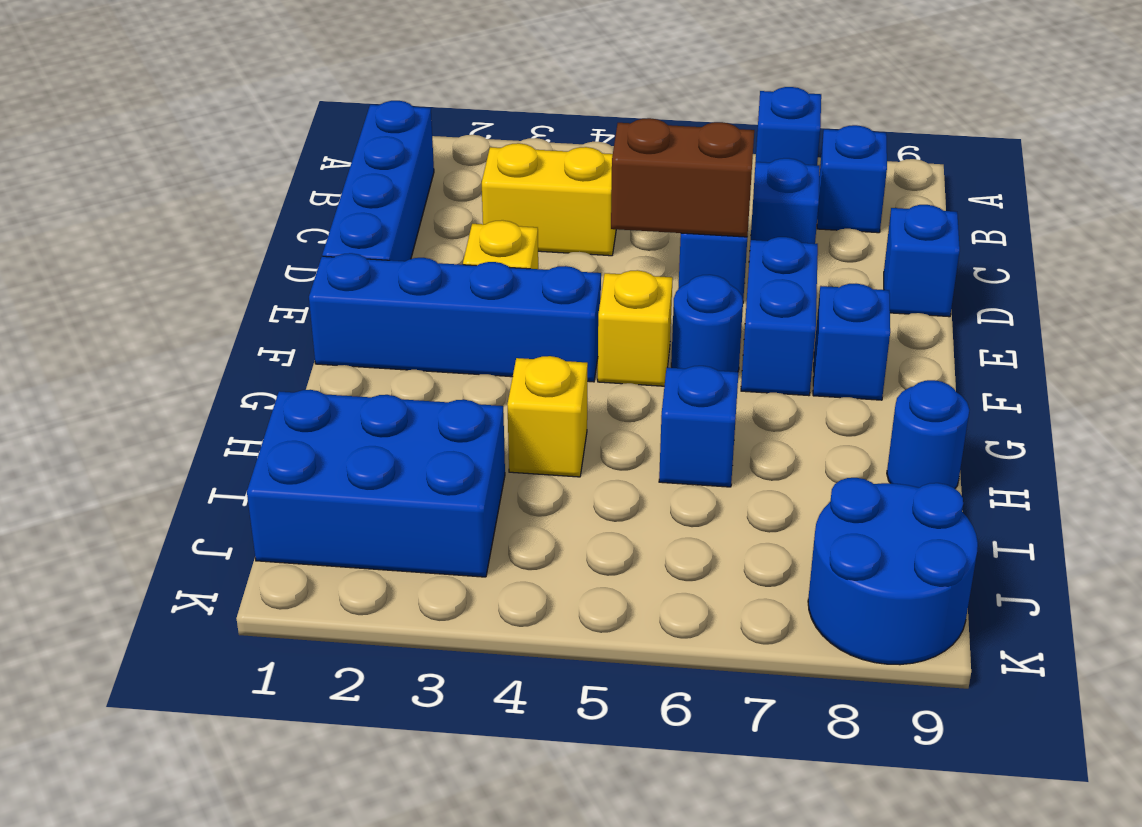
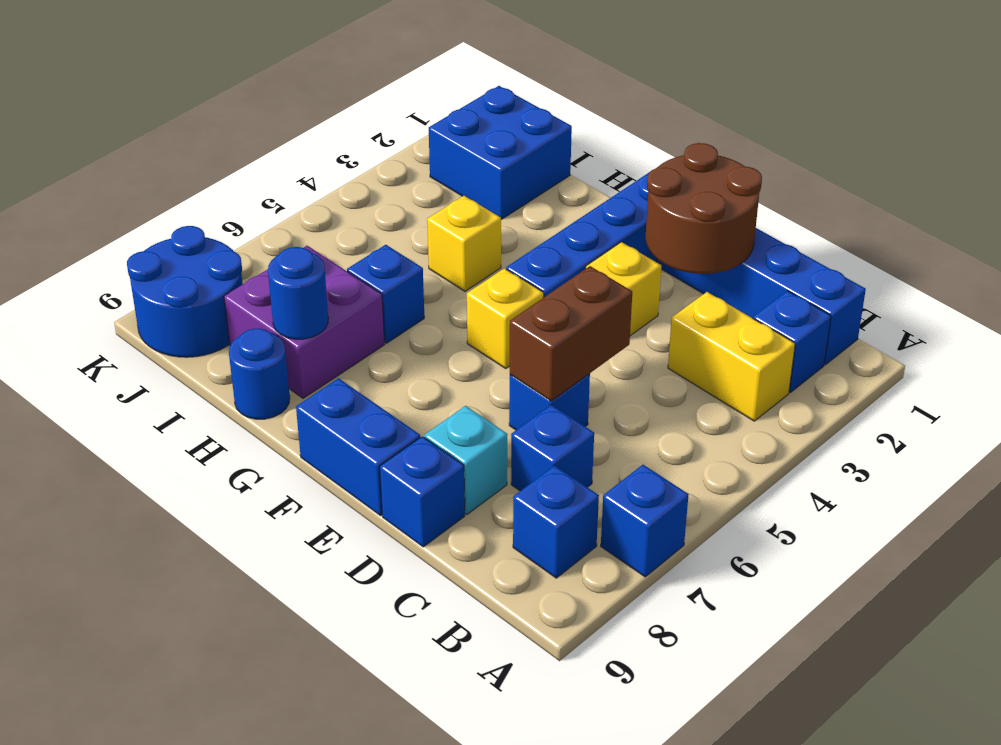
yellow 1x2 brick [482,143,616,256] -> yellow 1x2 brick turned to [668,292,795,421]
none -> brown 2x2 round brick [646,143,762,274]
none -> cyan 1x1 brick [424,406,507,515]
blue 1x2 brick [741,237,818,396] -> blue 1x2 brick moved to [296,378,420,516]
blue 1x1 round brick [671,275,743,372] -> blue 1x1 round brick moved to [268,247,328,339]
blue 1x1 brick [813,284,890,400] -> blue 1x1 brick moved to [753,291,831,392]
none -> purple 2x2 brick [224,246,385,398]
blue 2x3 brick [247,390,505,577] -> blue 2x2 brick [429,86,572,219]

